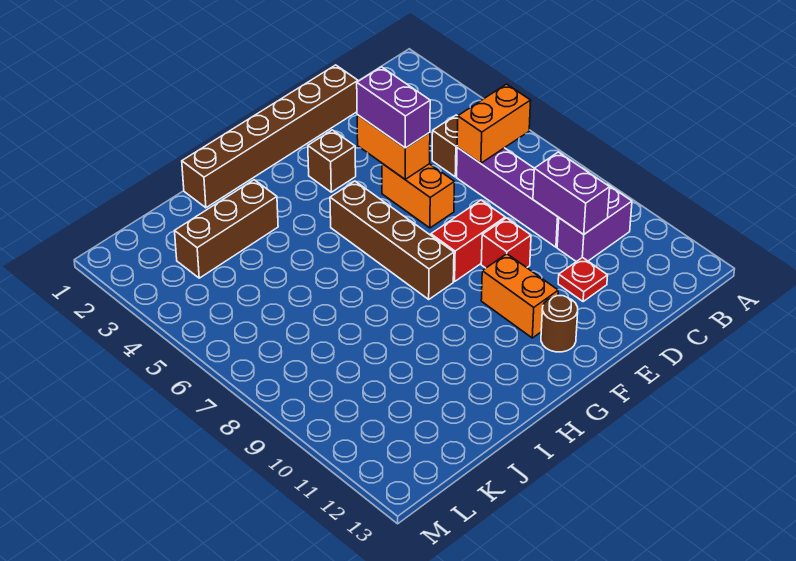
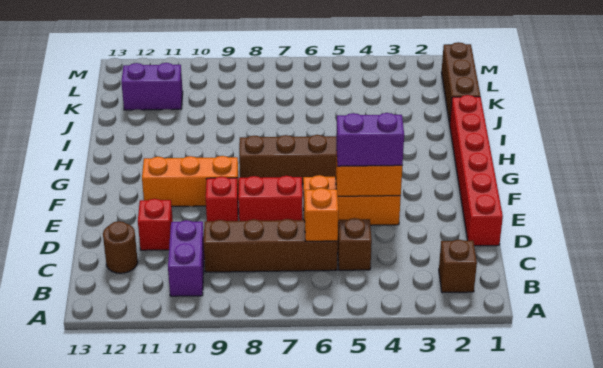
orange 1x2 brick [457,84,531,163] -> orange 1x1 brick [305,188,338,241]
purple 1x4 brick [457,148,559,247] -> brown 1x4 brick [204,219,338,272]
purple 1x2 brick [533,152,610,234] -> purple 1x2 brick moved to [121,63,183,110]
brown 1x6 brick [182,65,358,208] -> red 1x6 brick [450,95,503,246]
red 1x1 plate [558,257,608,301] -> red 1x1 brick [138,199,173,250]
orange 1x2 brick [382,164,455,228] -> orange 1x3 brick [303,175,401,225]
red 1x2 brick [431,200,505,282] -> red 1x2 brick turned to [238,176,302,221]
brown 1x1 brick [308,130,356,192] -> brown 1x1 brick moved to [439,240,477,293]
orange 1x2 brick [481,254,558,338] -> orange 1x3 brick [142,156,239,206]
brown 1x1 round brick [541,296,578,352] -> brown 1x1 round brick moved to [103,221,138,273]
brown 1x3 brick [175,180,278,278] -> brown 1x3 brick moved to [441,42,480,124]

